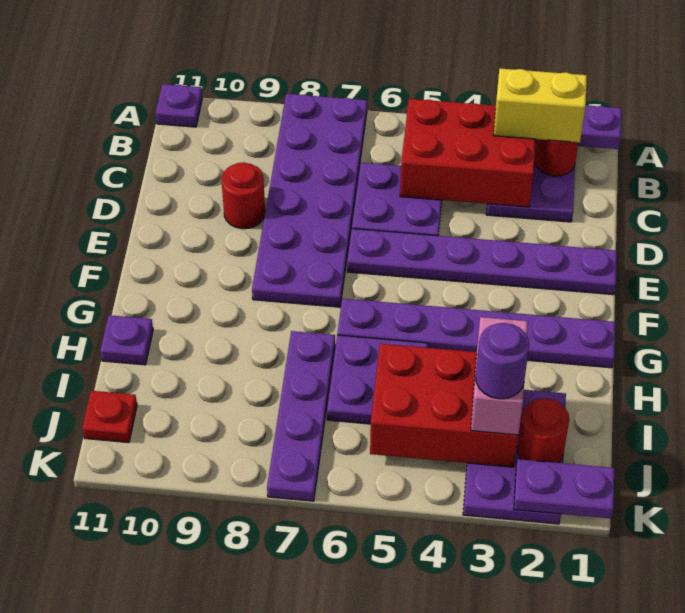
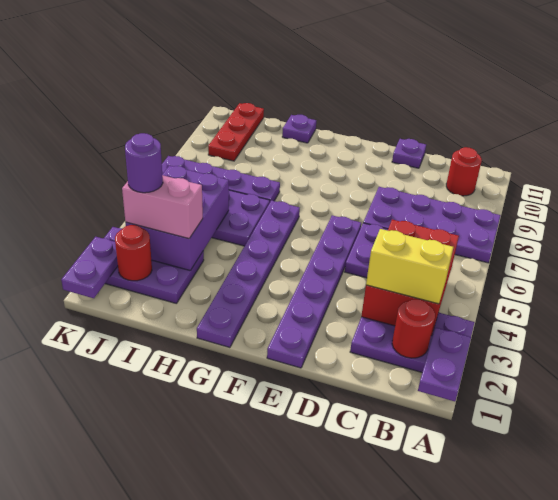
purple 2x6 plate [252,94,367,307] -> purple 2x4 plate [363,187,501,263]
purple 1x1 plate [156,84,202,127] -> purple 1x1 plate moved to [392,139,426,168]
yellow 1x2 brick [494,68,587,143] -> yellow 1x2 brick turned to [366,229,453,304]
red 1x1 round brick [222,162,265,229] -> red 1x1 round brick moved to [446,147,482,196]
red 2x3 brick [370,344,518,467] -> purple 2x3 brick [125,166,229,271]
red 1x1 plate [82,391,137,443] -> red 1x3 plate [208,103,264,161]

